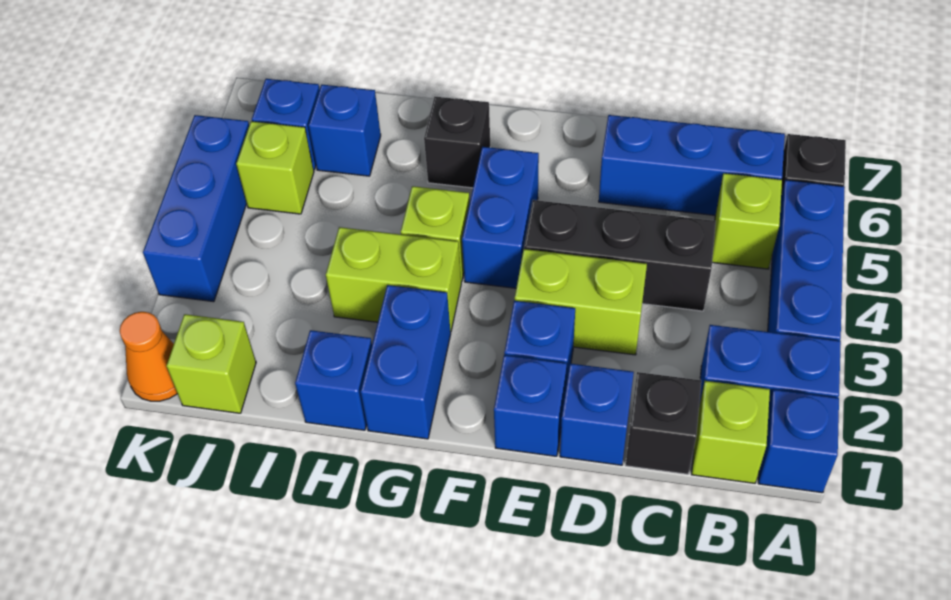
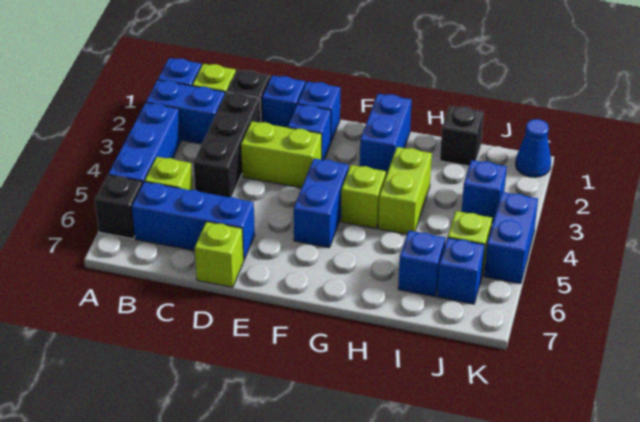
black 1x3 brick [524,200,716,311] -> black 1x3 brick turned to [193,92,261,197]
lime 1x2 brick [326,227,461,332] -> lime 1x2 brick turned to [378,147,432,234]
black 1x1 brick [424,97,490,188] -> black 1x1 brick moved to [440,106,484,166]
blue 1x1 brick [295,330,372,430] -> blue 1x1 brick moved to [462,160,507,223]
lime 1x1 brick [166,314,256,413] -> lime 1x1 brick moved to [195,222,244,287]
orange 1x1 cone [120,312,178,401] -> blue 1x1 cone [516,119,551,177]
blue 1x3 brick [143,115,249,302] -> blue 1x2 brick [484,192,538,284]

